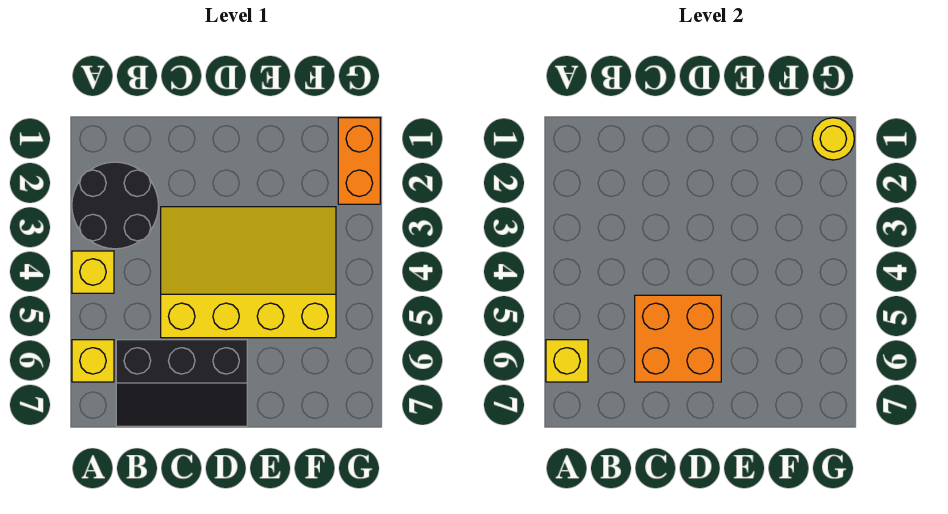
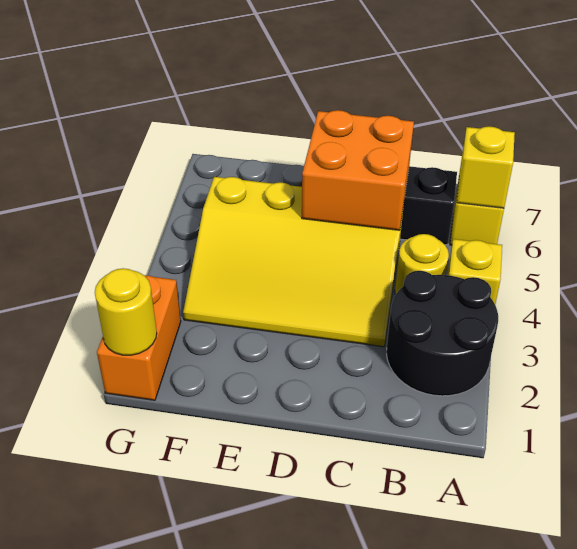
none -> yellow 1x1 round brick [395,234,449,295]

